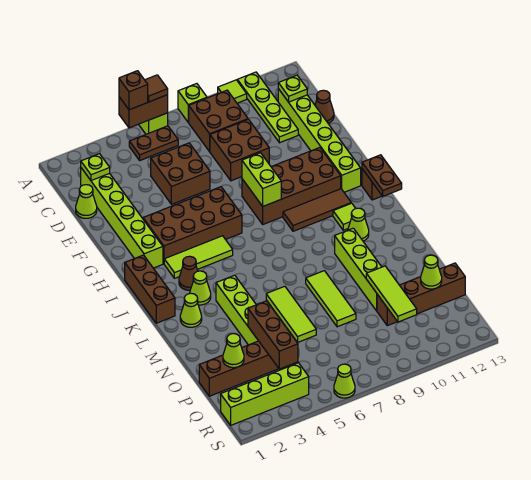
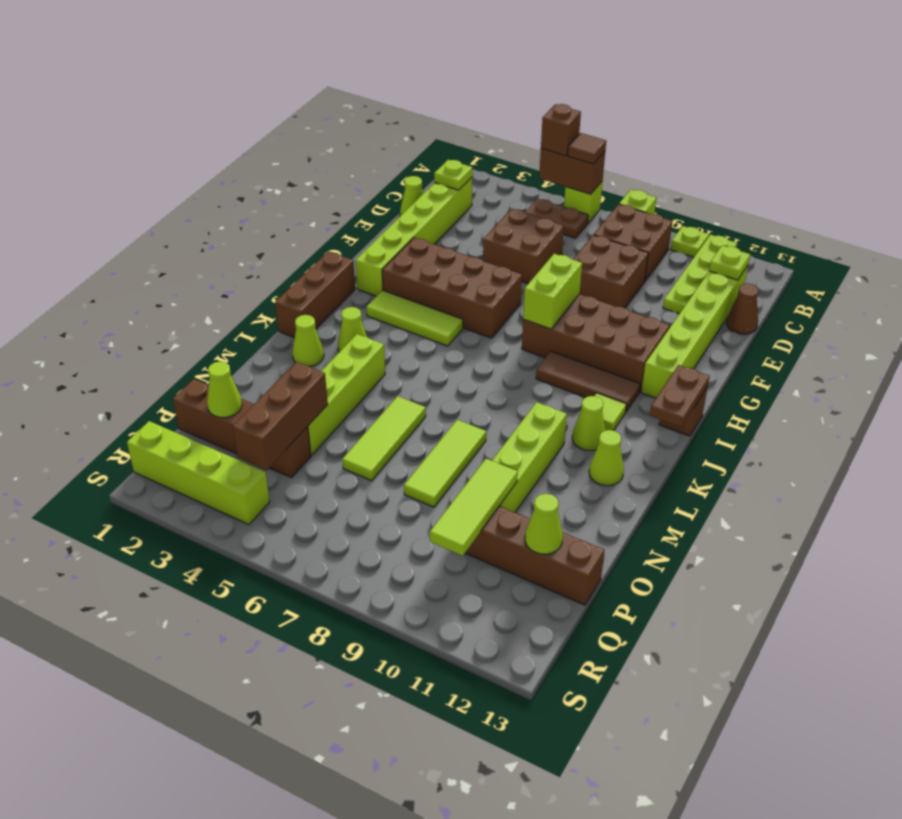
lime 1x1 tile [218,80,247,103] -> lime 1x1 plate [670,226,709,257]
brown 1x1 cone [179,256,198,290] -> none
lime 1x1 cone [334,364,355,398] -> lime 1x1 cone moved to [589,430,624,486]

